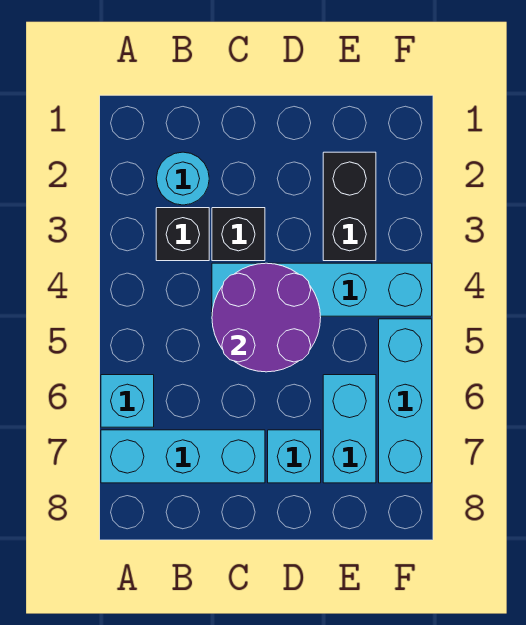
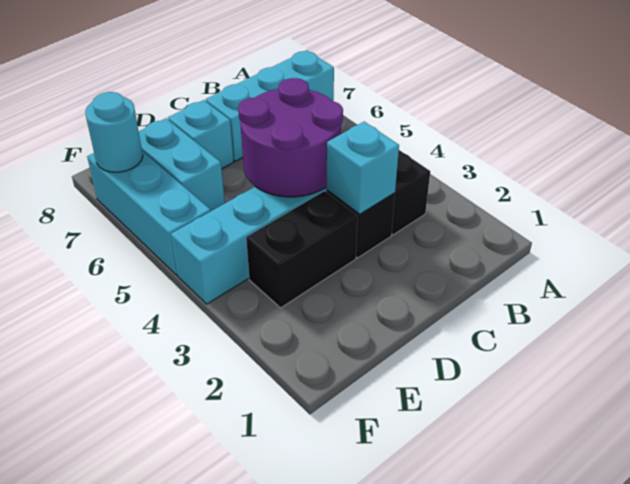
cyan 1x1 brick [101,375,154,427] -> cyan 1x1 brick moved to [326,122,399,214]
cyan 1x1 round brick [156,152,209,205] -> cyan 1x1 round brick moved to [85,92,143,172]
black 1x2 brick [323,152,376,261] -> black 1x2 brick turned to [246,191,358,308]

